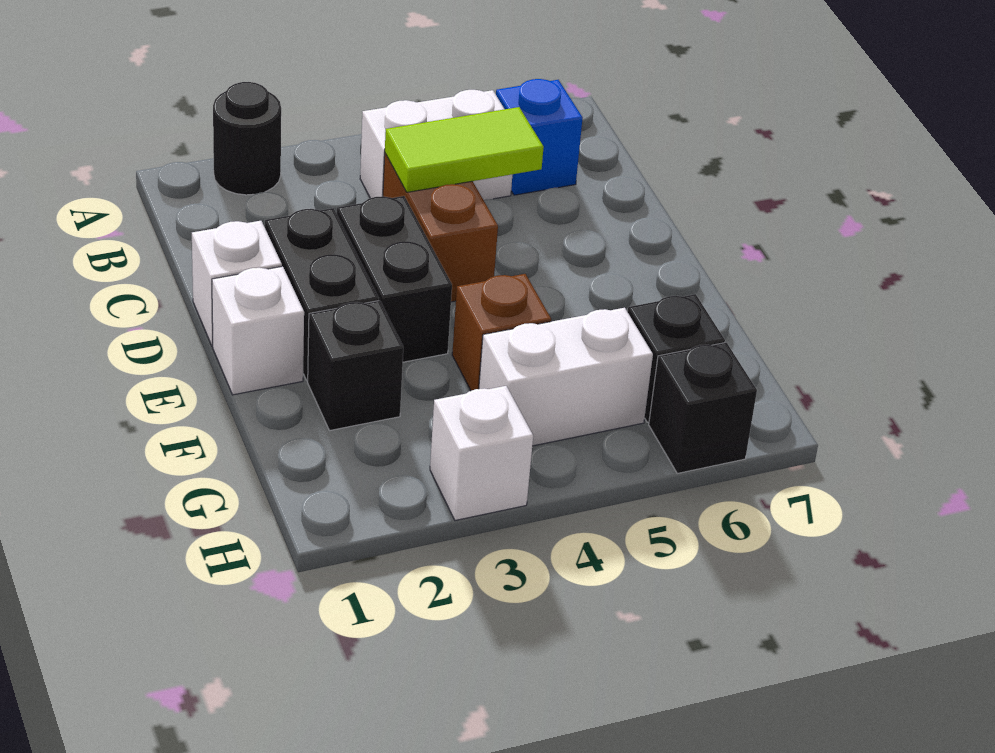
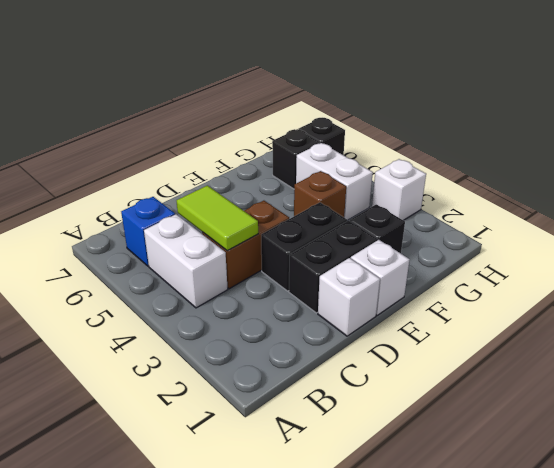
black 1x1 round brick [213,82,281,195] -> none

